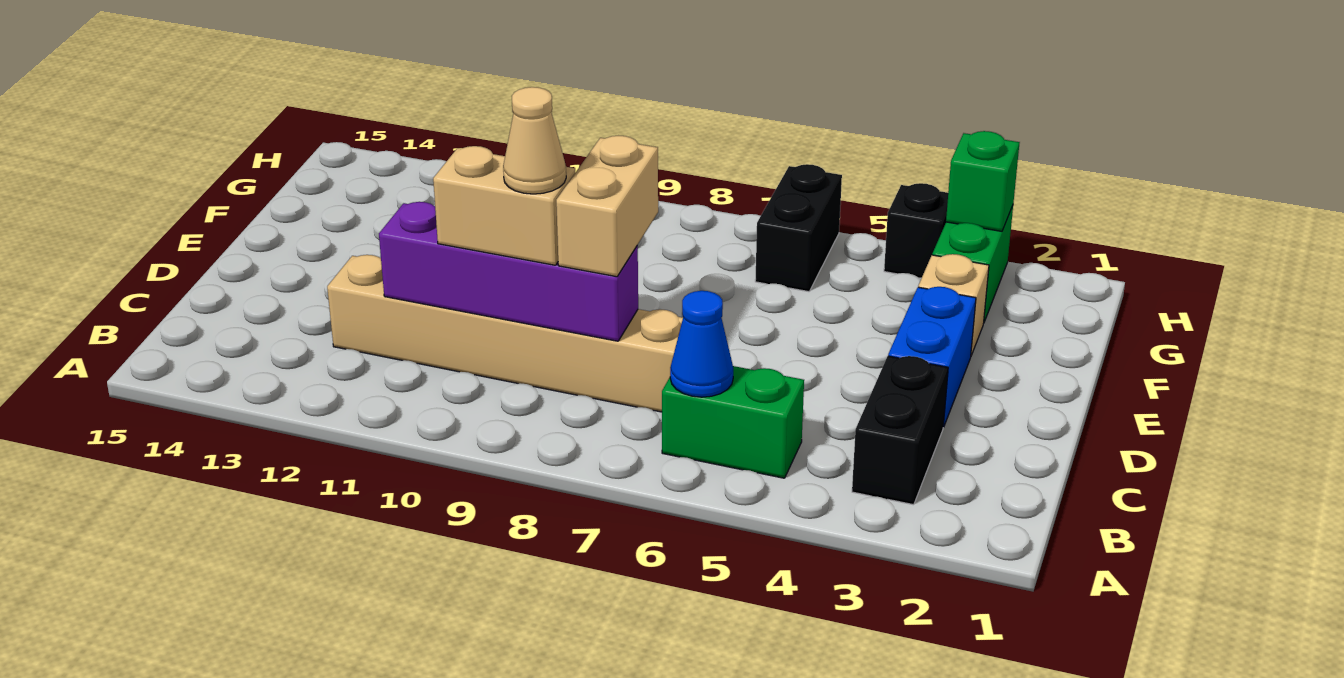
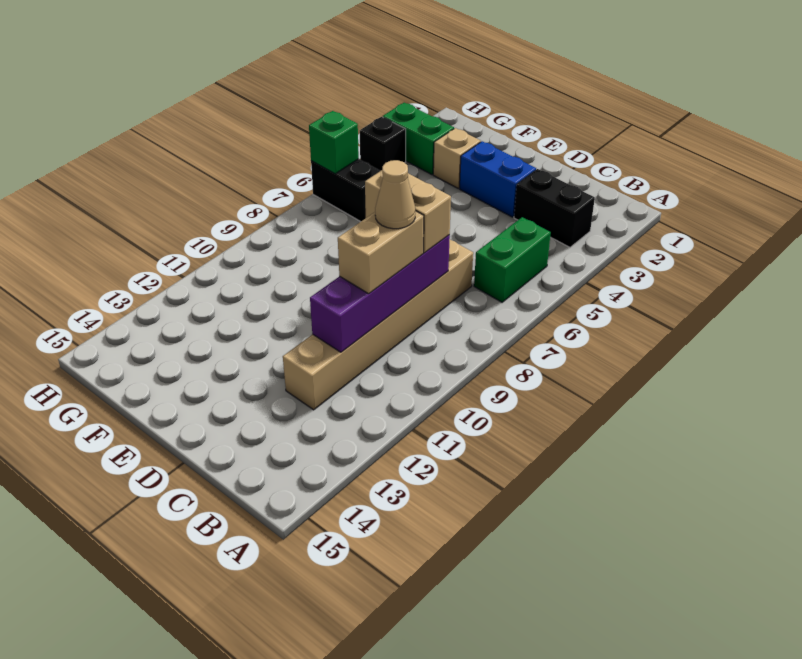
blue 1x1 cone [670,291,733,397] -> none
green 1x1 brick [946,131,1020,231] -> green 1x1 brick moved to [309,111,359,174]

